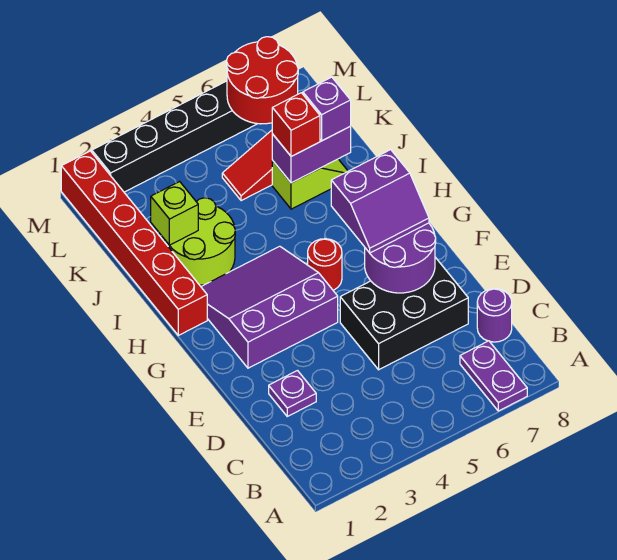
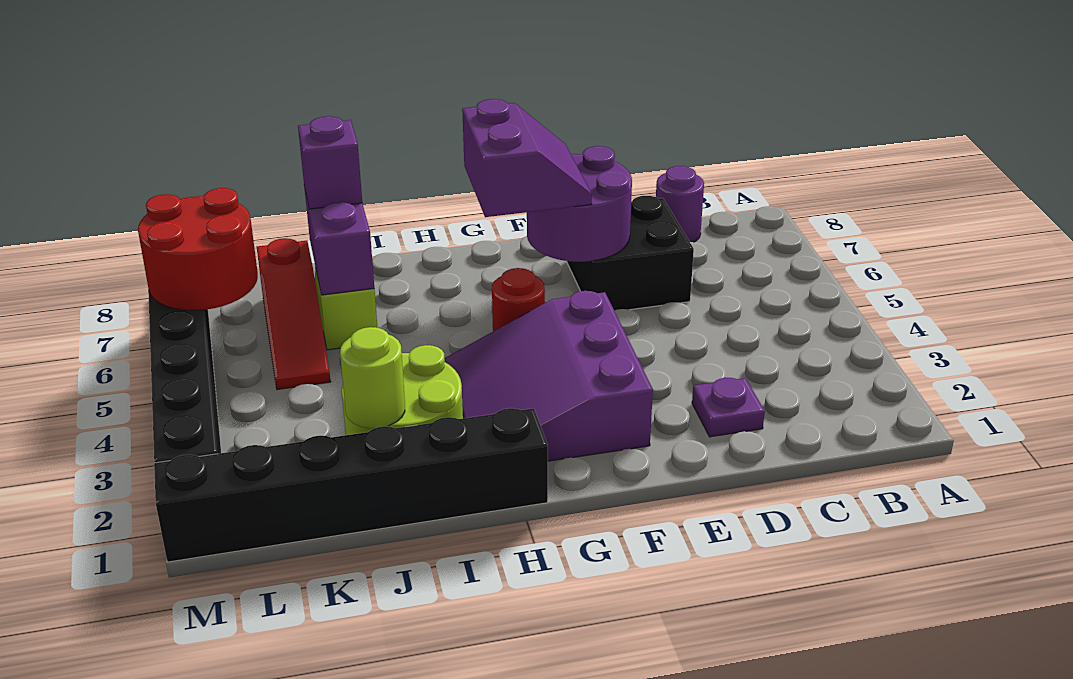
purple 1x2 plate [460,341,527,411] -> none
black 2x3 brick [340,257,468,370] -> black 2x2 brick [567,196,694,311]
red 1x6 brick [61,151,207,335] -> black 1x6 brick [154,408,548,562]
lime 1x1 brick [151,182,198,245] -> lime 1x1 round brick [340,327,405,428]
red 1x1 brick [272,93,320,156] -> none

